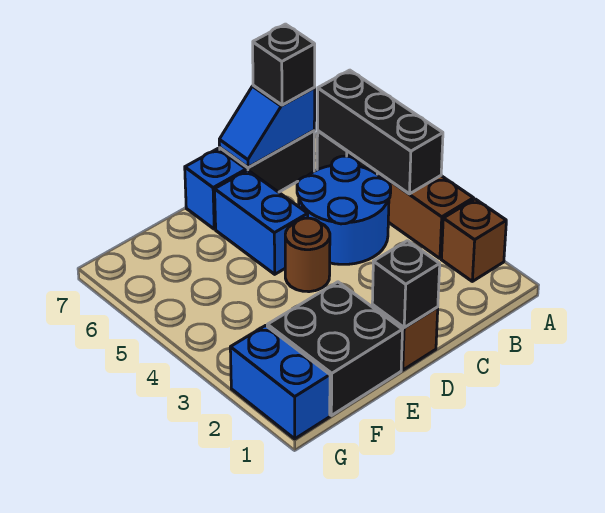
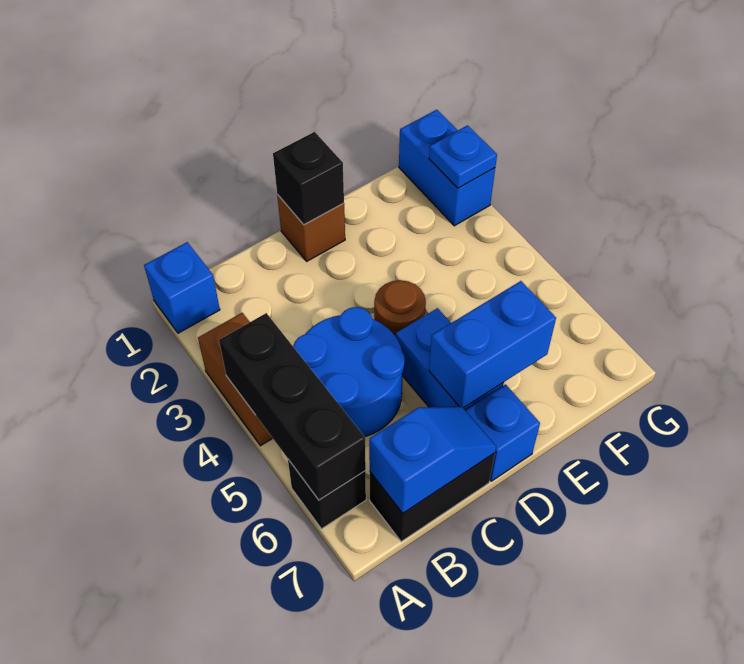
none -> blue 1x1 brick [144,242,220,333]
brown 1x1 brick [441,199,506,281] -> none
black 1x1 brick [253,24,315,105] -> none
none -> blue 1x2 brick [429,281,556,408]
black 2x2 brick [267,282,403,415] -> none
none -> blue 1x1 plate [429,125,497,188]

